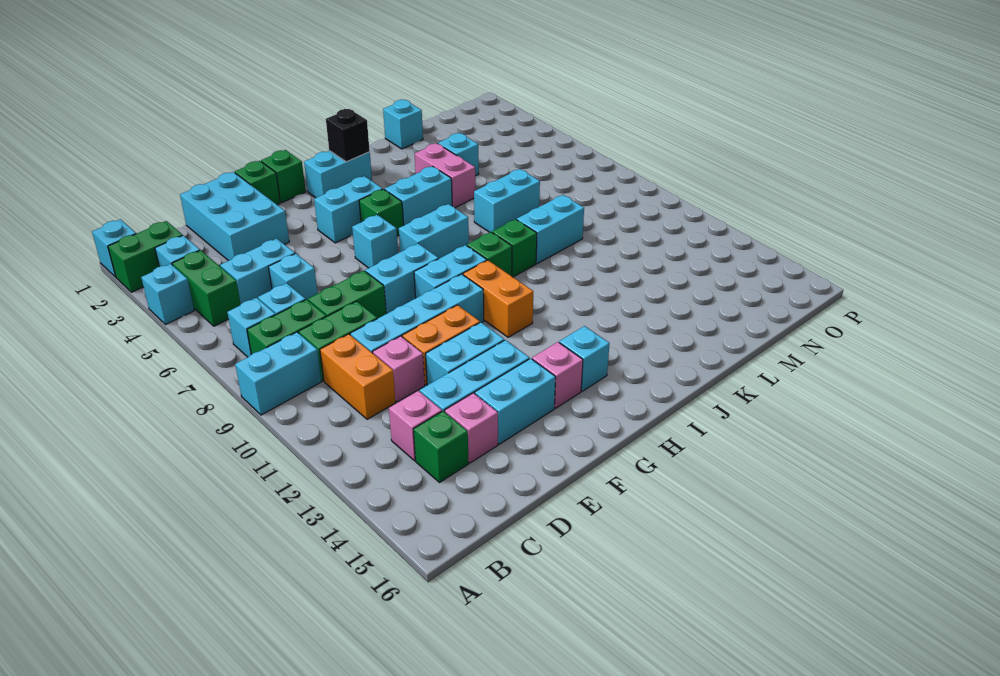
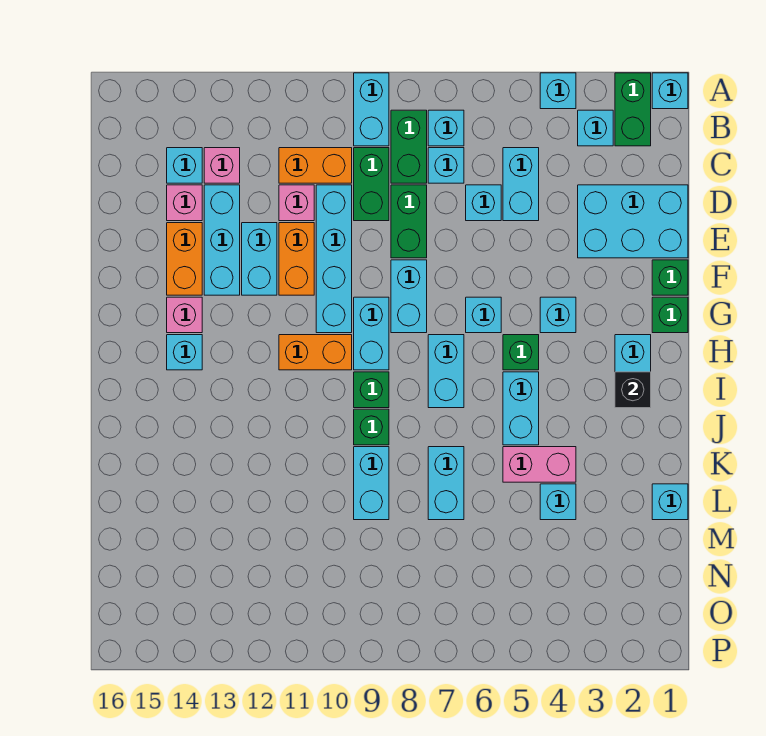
green 1x2 brick [172,250,241,326] -> none
green 1x1 brick [414,411,469,482] -> cyan 1x1 brick [167,148,202,183]
cyan 1x2 brick [475,358,556,444] -> orange 1x2 brick [167,223,202,295]
cyan 1x2 brick [314,176,382,243] -> cyan 1x1 brick [540,297,576,333]

